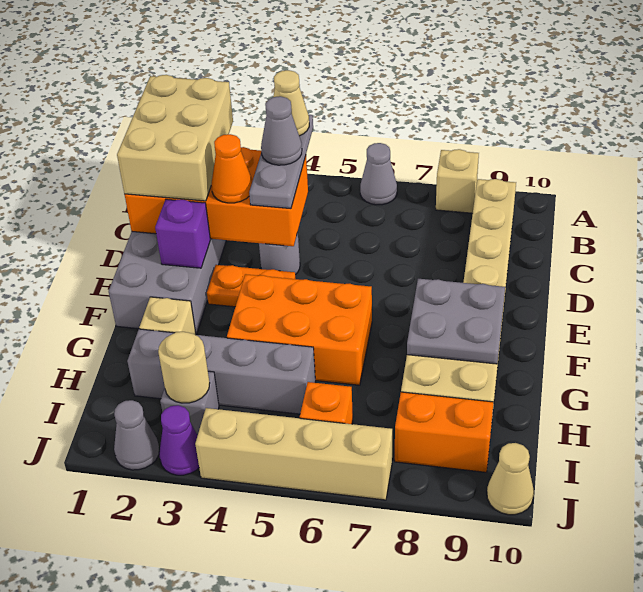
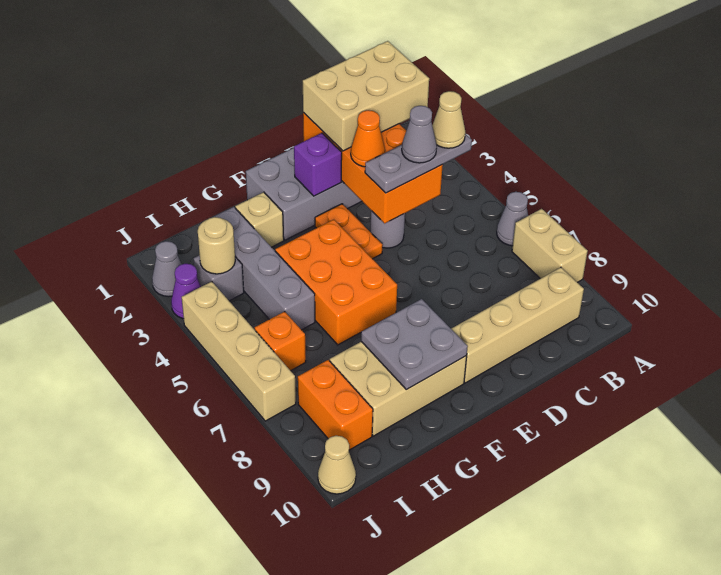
tan 1x1 brick [436,149,479,213] -> tan 1x2 brick [512,209,588,282]

